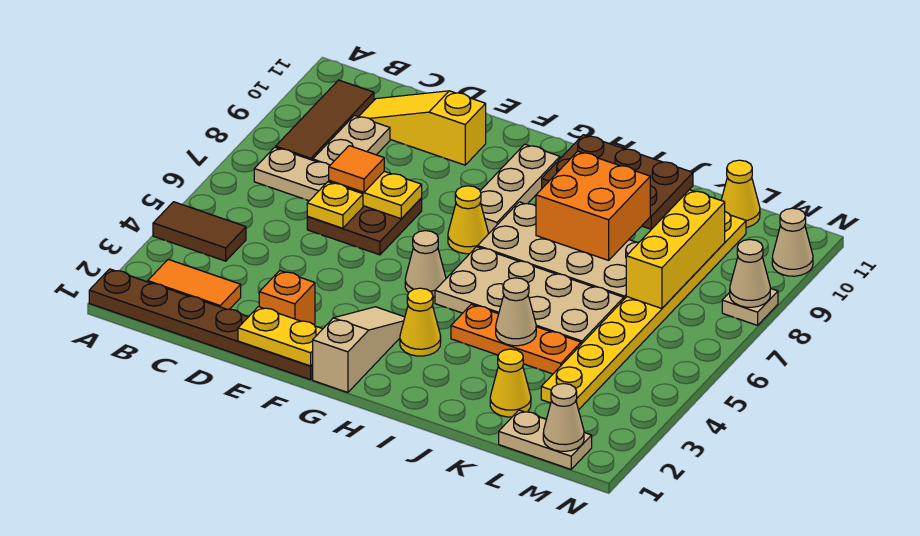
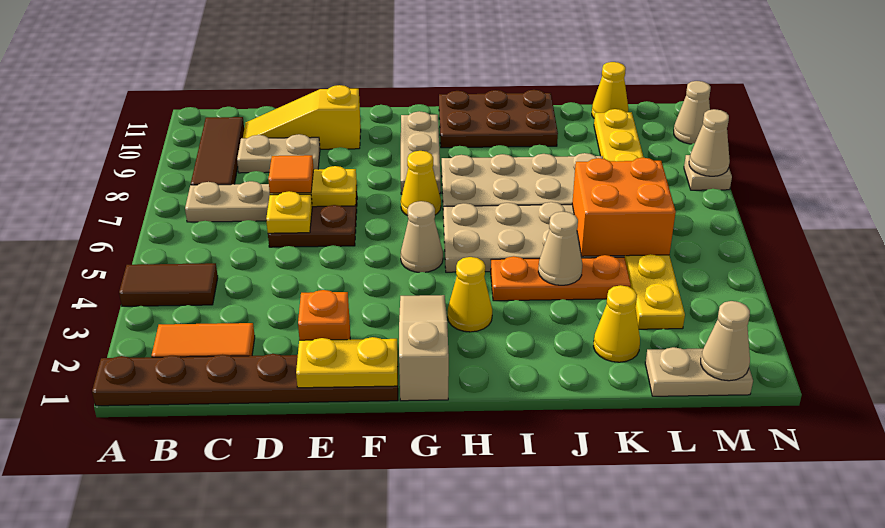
tan 1x2 plate [313,115,390,165] -> tan 1x2 plate turned to [237,134,320,173]
orange 2x2 brick [536,151,650,260] -> orange 2x2 brick moved to [572,158,676,256]
yellow 1x3 brick [626,190,725,309] -> none

